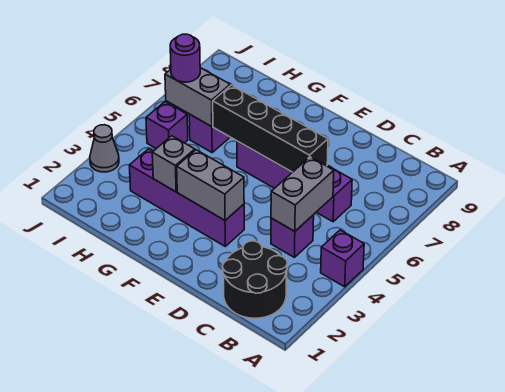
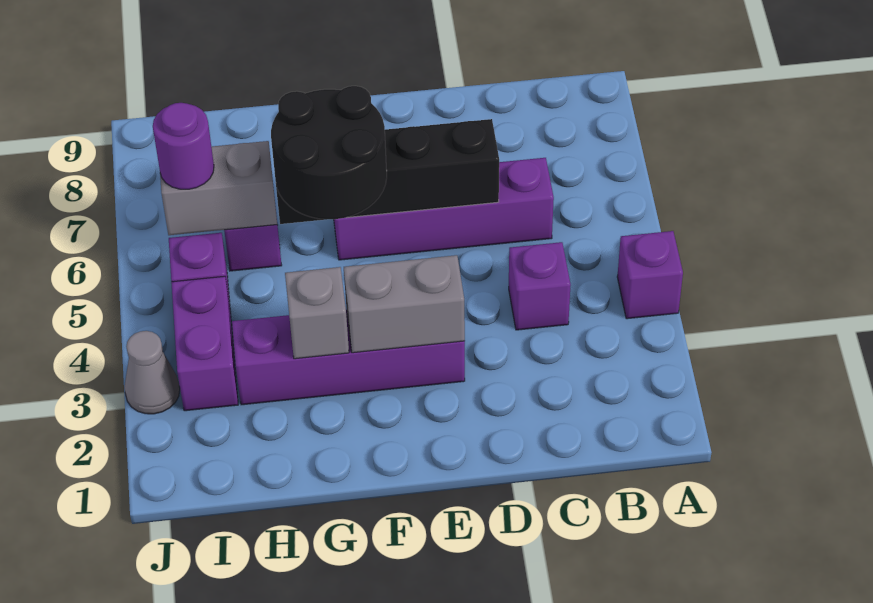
black 2x2 round brick [223,241,287,318] -> black 2x2 round brick moved to [271,86,387,219]
grey 1x2 brick [271,157,334,231] -> none
none -> purple 1x2 brick [171,276,238,411]

